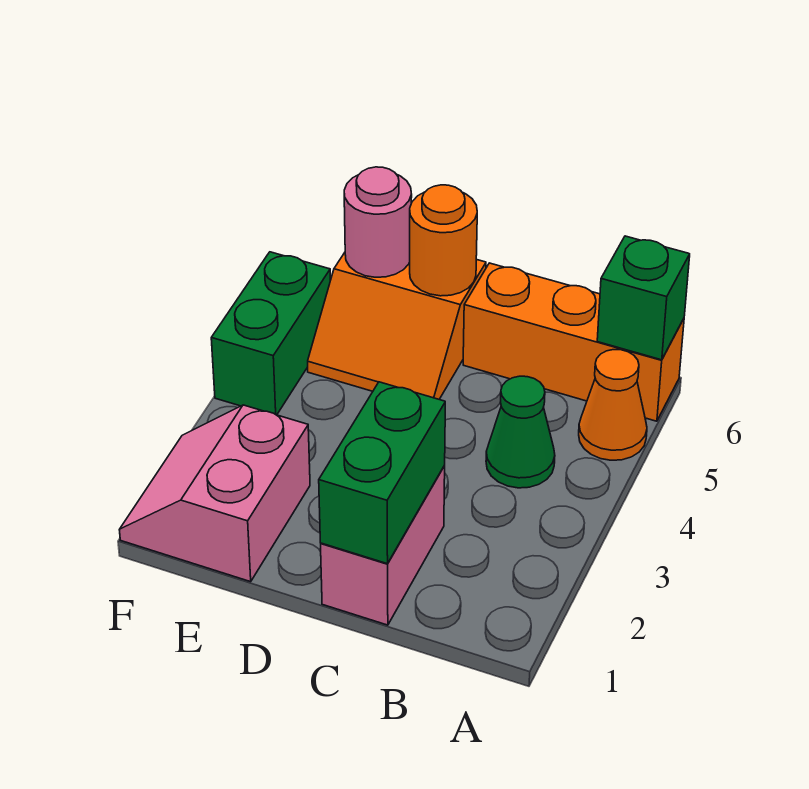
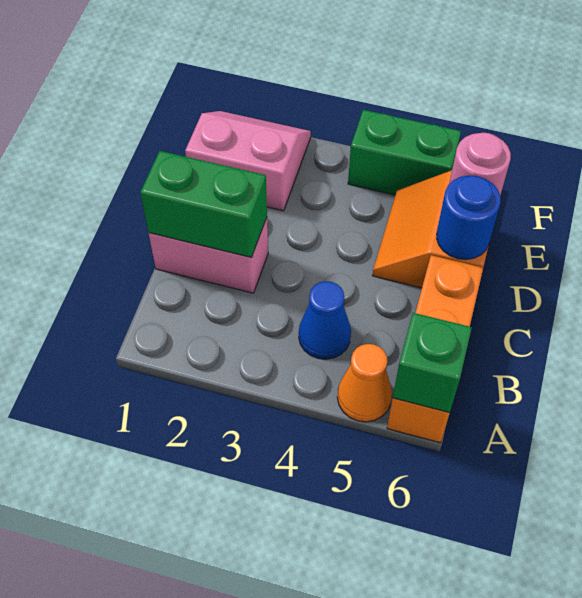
green 1x1 cone [486,376,555,488] -> blue 1x1 cone [299,281,351,359]
orange 1x1 round brick [410,185,477,296] -> blue 1x1 round brick [437,175,501,260]

